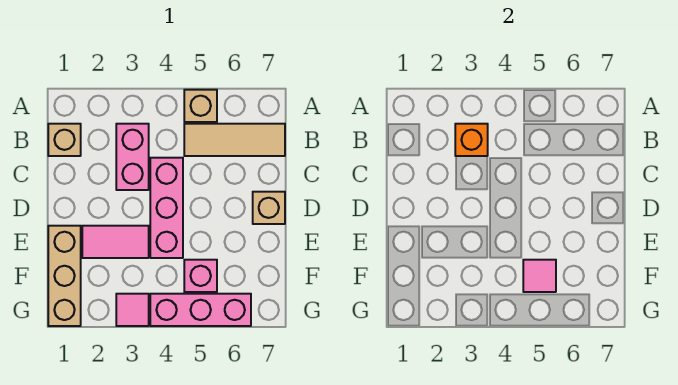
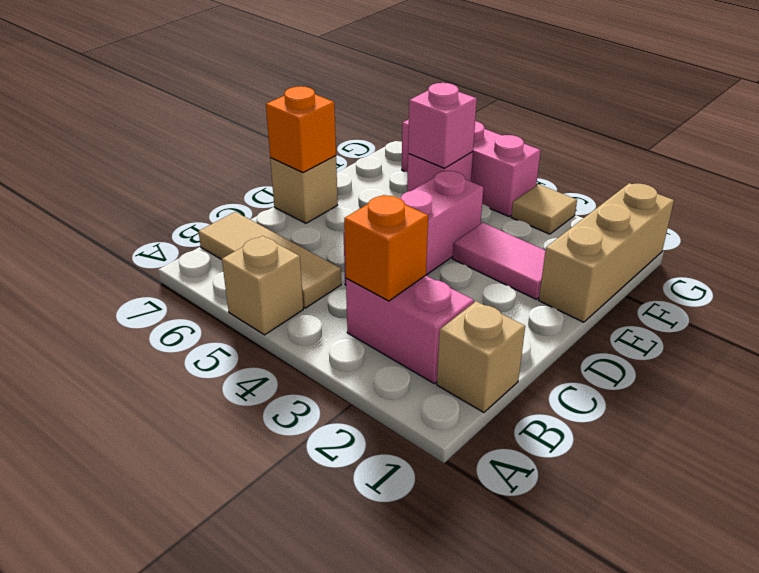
pink 1x2 brick [116,124,149,190] -> pink 1x2 brick turned to [346,275,474,384]
none -> orange 1x1 brick [266,86,336,173]
pink 1x1 tile [523,260,556,292] -> pink 1x1 brick [408,83,477,168]
pink 1x1 tile [116,294,149,326] -> tan 1x1 tile [511,184,577,234]

